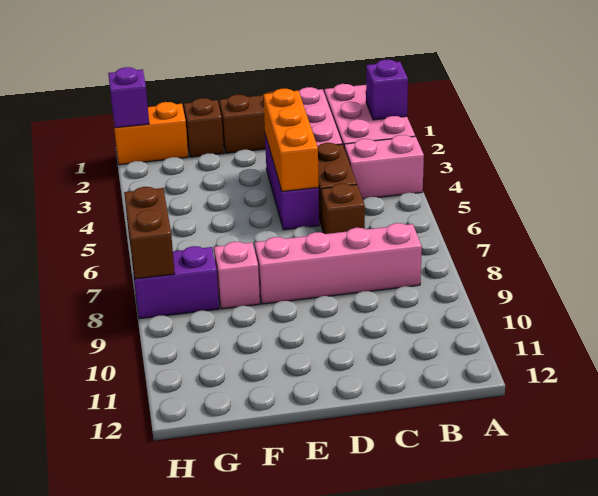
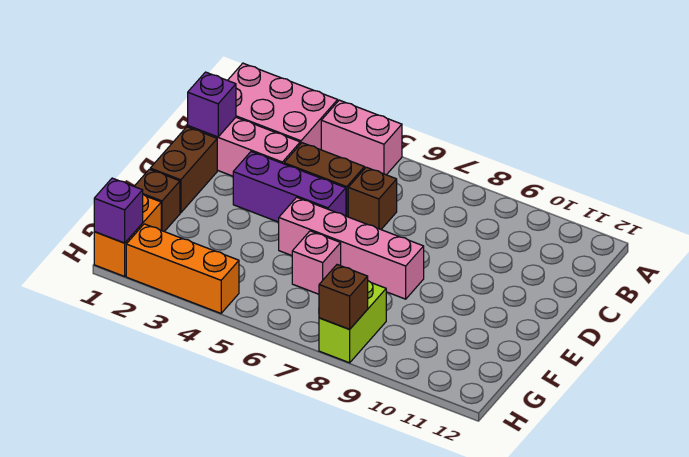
purple 1x1 brick [366,60,408,120] -> purple 1x1 brick moved to [188,72,236,137]
pink 1x2 brick [344,135,424,199] -> pink 1x2 brick turned to [321,100,402,175]
pink 1x4 brick [255,223,422,304] -> pink 1x4 brick turned to [279,197,424,299]
orange 1x3 brick [263,89,319,191] -> orange 1x3 brick moved to [126,224,239,313]
pink 1x1 brick [214,242,260,309] -> pink 1x1 brick moved to [292,231,341,294]
purple 1x2 brick [132,246,219,319] -> lime 1x2 brick [319,281,386,363]
brown 1x2 brick [124,187,175,279] -> brown 1x1 brick [319,265,368,329]

